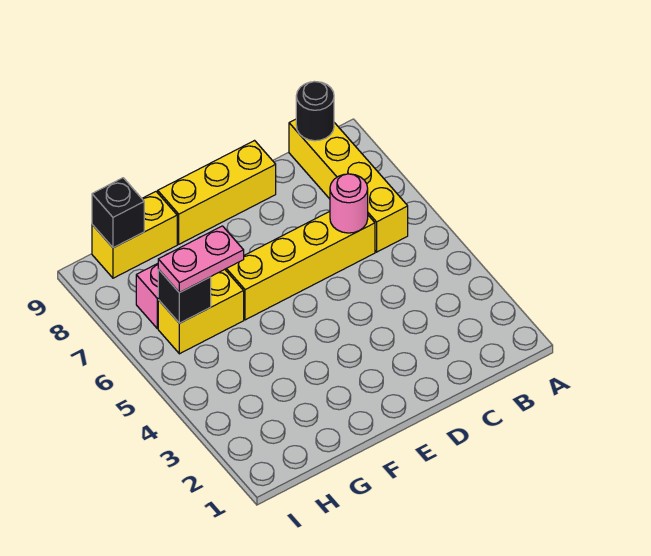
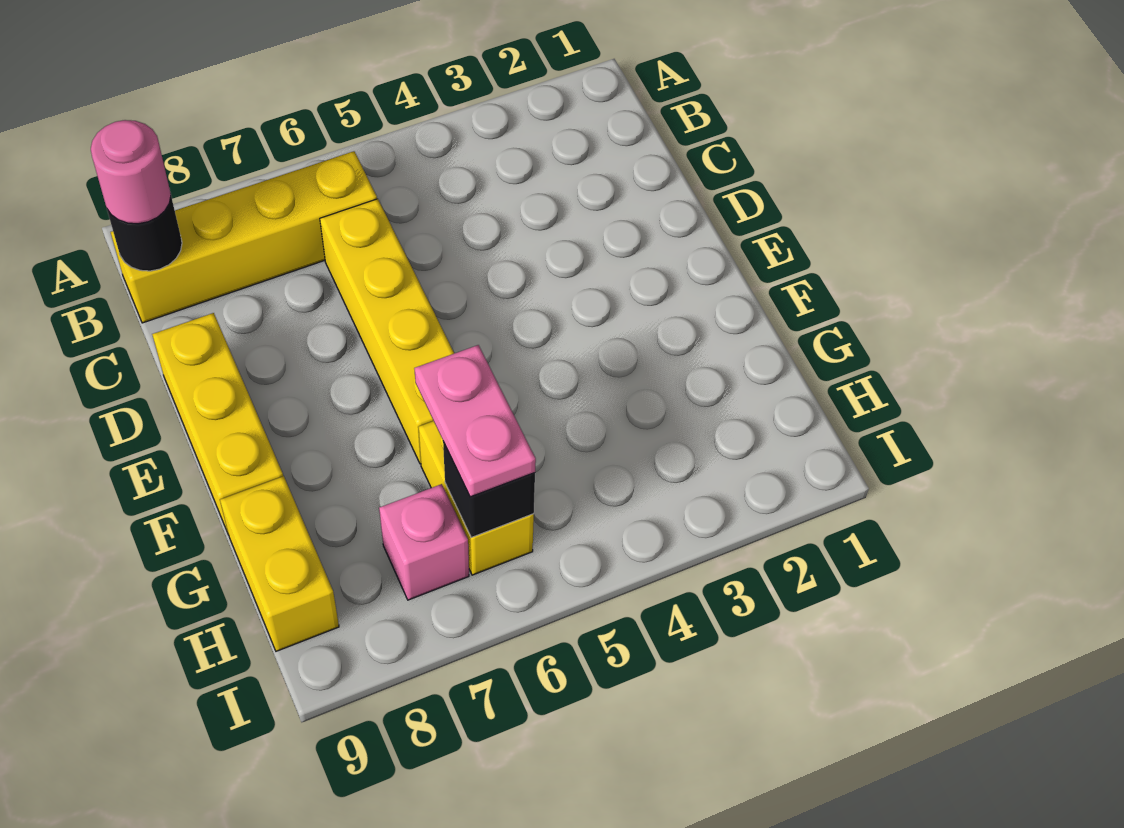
pink 1x1 round brick [330,174,368,233] -> pink 1x1 round brick moved to [91,120,171,224]
black 1x1 brick [92,178,144,248] -> none

